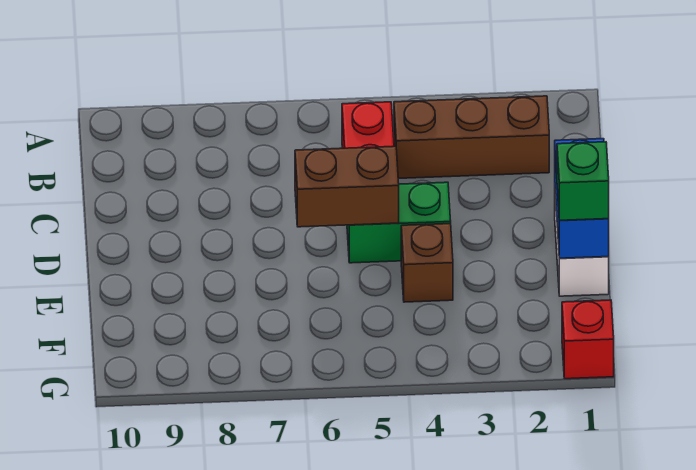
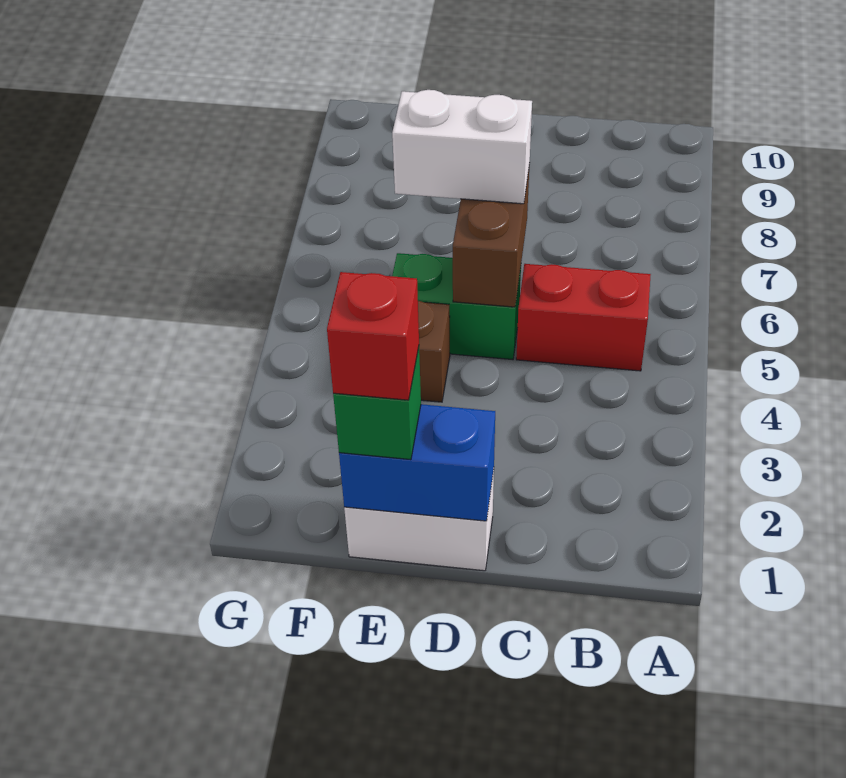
brown 1x3 brick [394,96,549,178] -> none
green 1x2 brick [347,182,451,263] -> green 1x2 brick turned to [392,253,521,360]
none -> white 1x2 brick [392,90,532,204]
red 1x1 brick [562,300,614,379] -> red 1x1 brick moved to [327,272,419,400]

